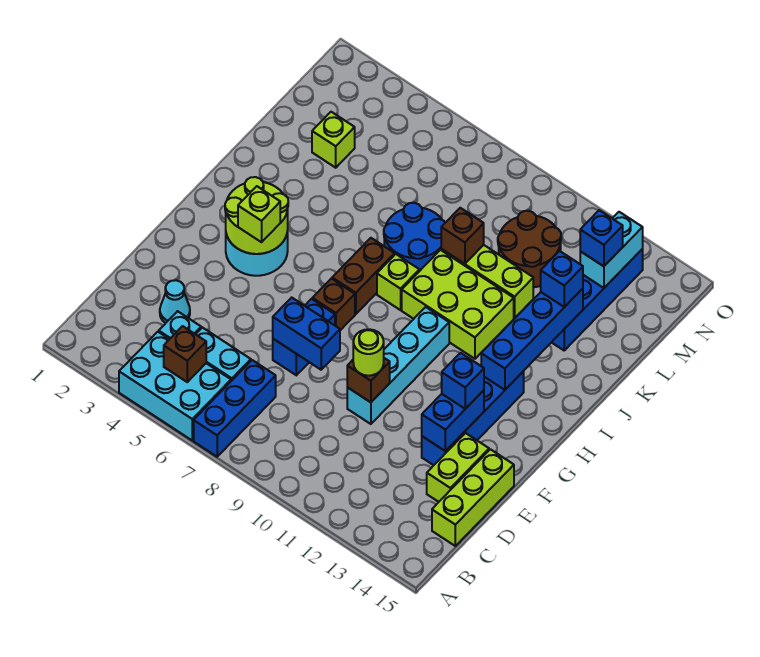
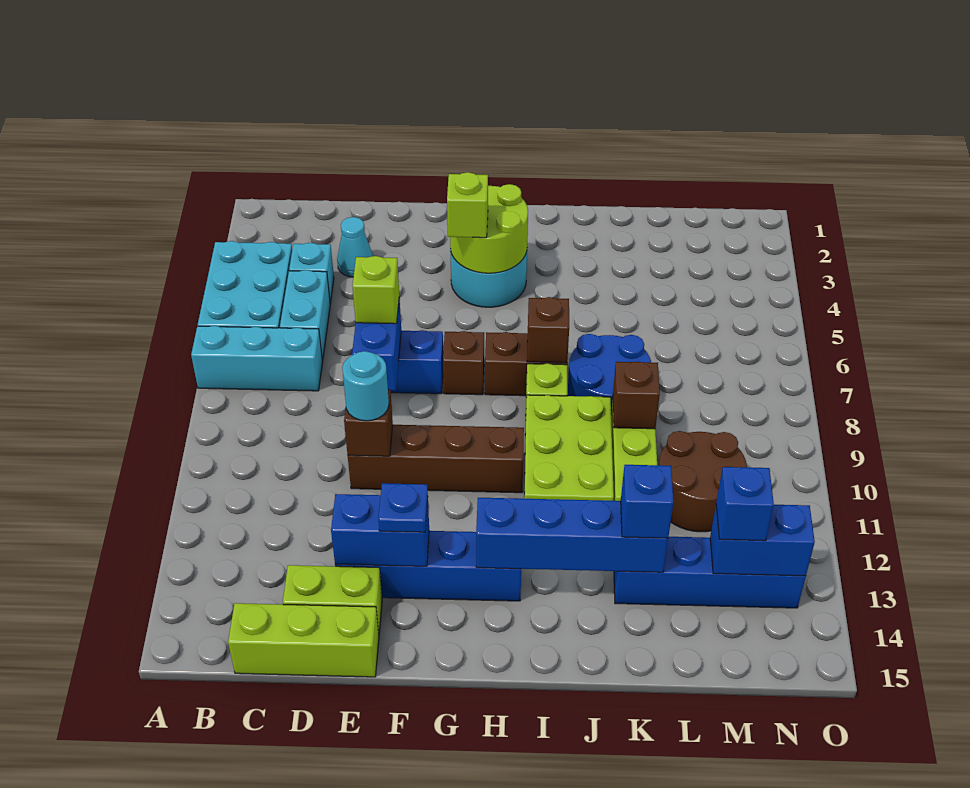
blue 1x3 brick [194,360,276,457] -> cyan 1x3 brick [191,326,323,391]
brown 1x1 brick [164,326,206,382] -> brown 1x1 brick moved to [527,297,569,363]
cyan 1x4 brick [347,307,449,424] -> brown 1x4 brick [348,425,524,493]
lime 1x1 round brick [353,329,384,376] -> cyan 1x1 round brick [342,351,389,421]
blue 1x1 brick [442,353,484,409] -> blue 1x1 plate [378,483,428,532]
lime 1x1 brick [312,112,355,168] -> lime 1x1 brick moved to [352,256,399,324]
cyan 1x2 brick [580,212,643,288] -> blue 1x2 brick [710,505,815,576]

